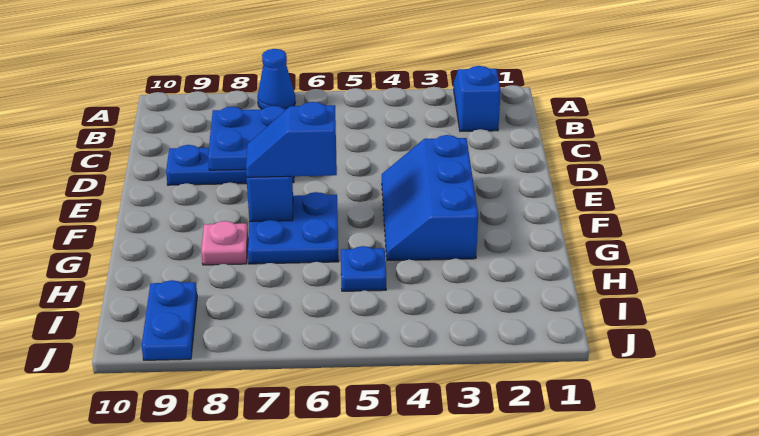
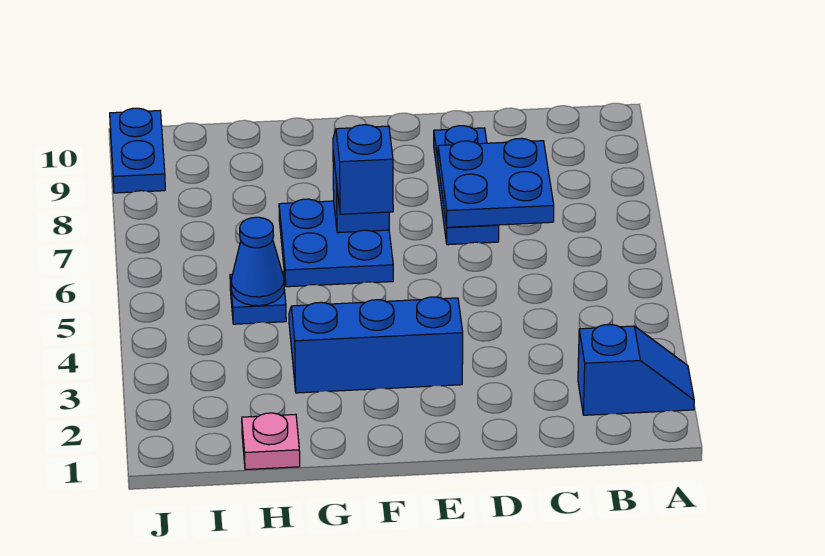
blue 1x1 cone [257,49,295,109] -> blue 1x1 cone moved to [231,217,284,306]
pink 1x1 plate [201,221,248,265] -> pink 1x1 plate moved to [242,413,300,470]
blue 1x2 plate [142,280,197,360] -> blue 1x2 plate turned to [110,108,165,193]

